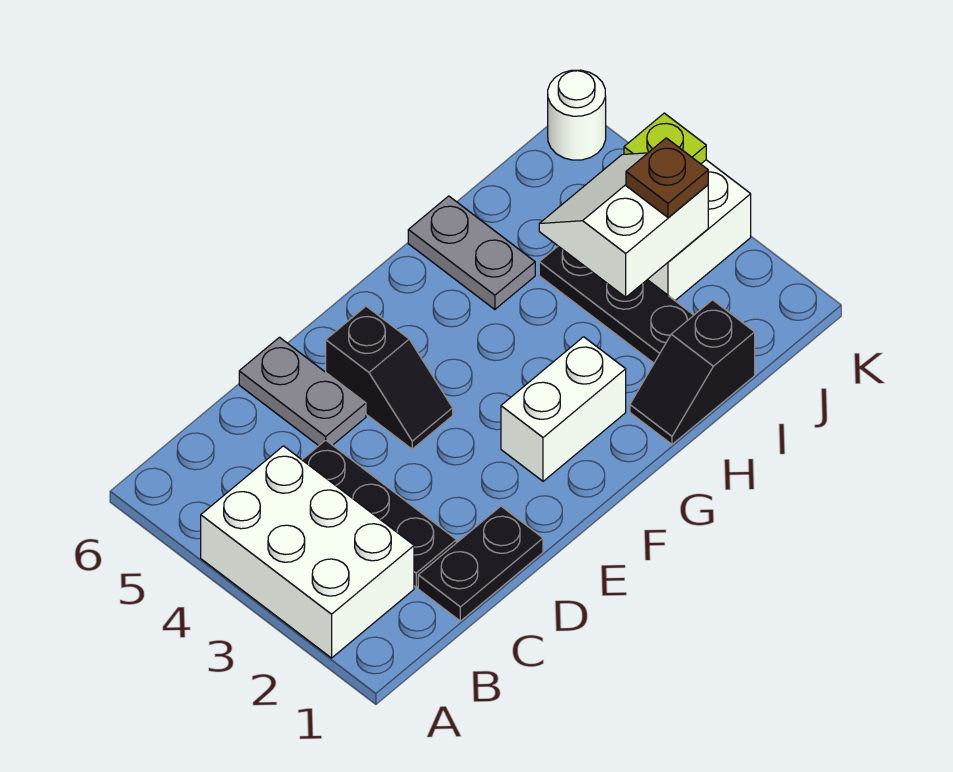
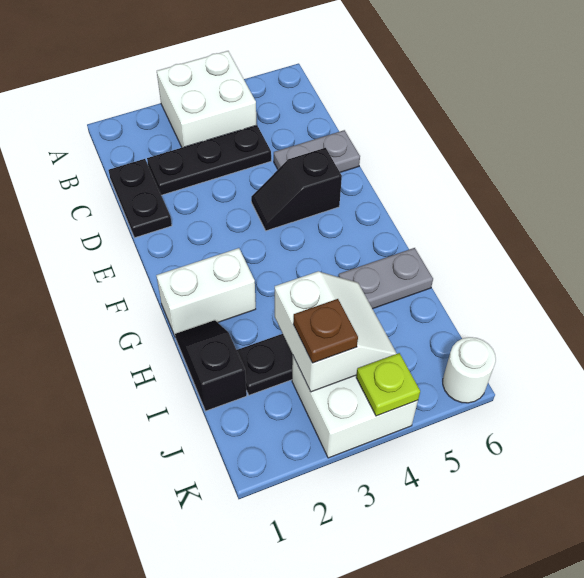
white 2x3 brick [201,446,414,658] -> white 2x2 brick [157,51,257,147]
white 1x2 brick [501,337,626,481] -> white 1x2 brick turned to [156,248,256,336]

